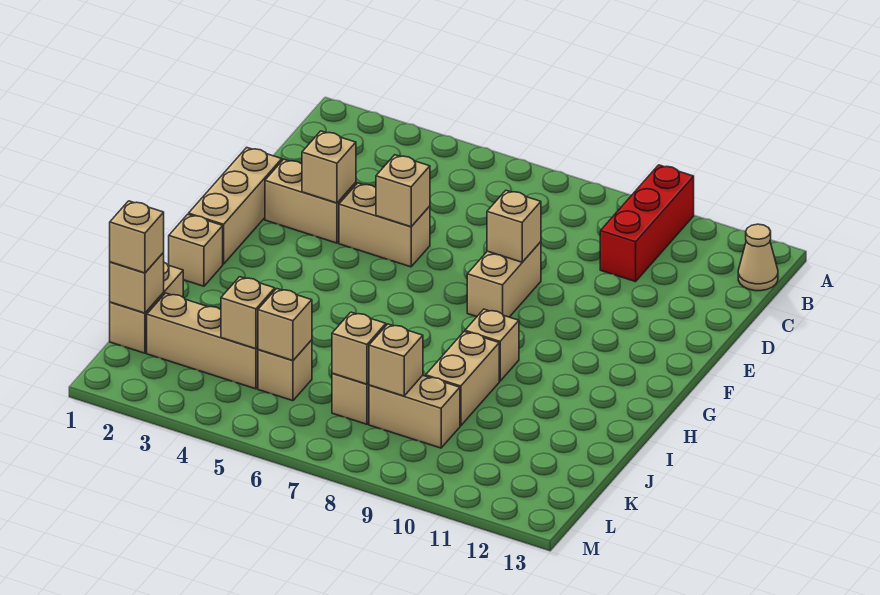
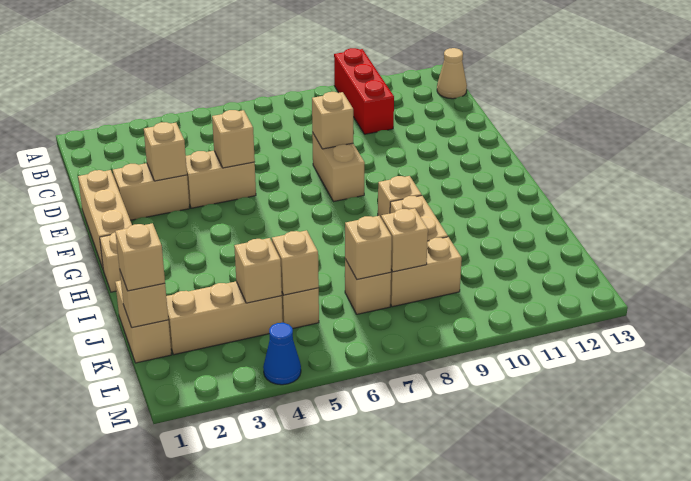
none -> blue 1x1 cone [263,323,301,385]

